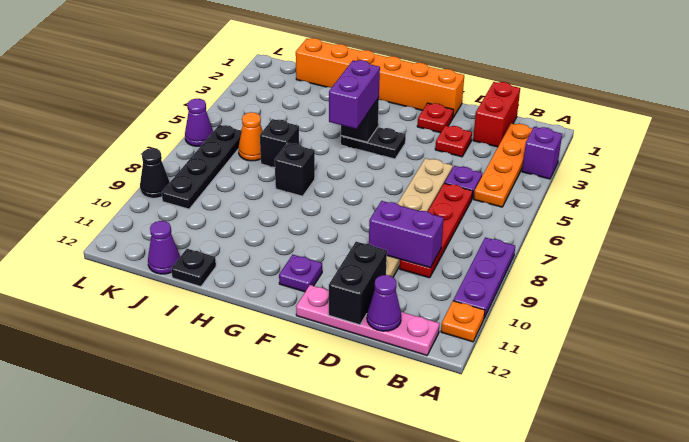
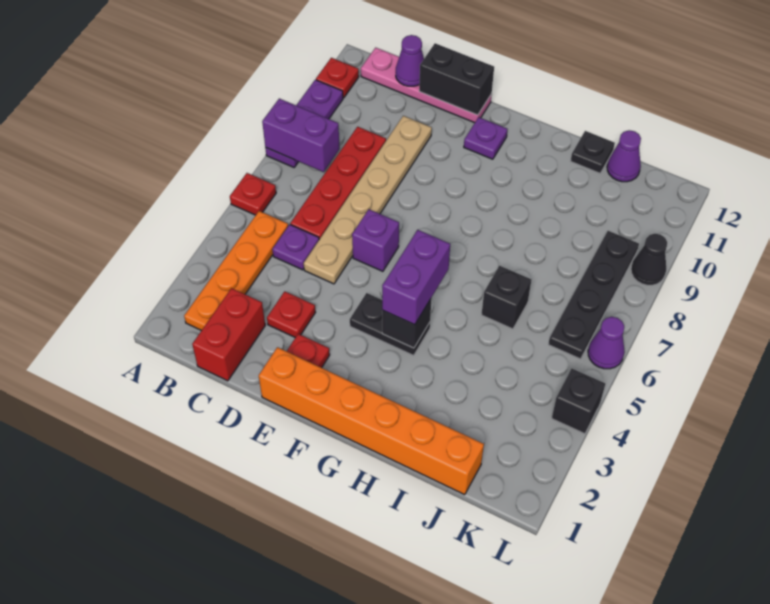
purple 1x1 brick [522,127,562,179] -> purple 1x1 brick moved to [352,209,399,271]
none -> red 1x1 plate [230,173,276,215]
orange 1x1 plate [441,301,485,342] -> red 1x1 plate [316,58,359,98]
purple 1x2 brick [369,201,444,268] -> purple 1x2 brick moved to [262,99,340,172]
black 1x2 brick [329,242,387,325] -> black 1x2 brick turned to [419,43,494,115]
black 1x1 brick [275,143,315,196] -> black 1x1 brick moved to [552,369,605,434]
orange 1x1 cone [239,112,262,161] -> none

